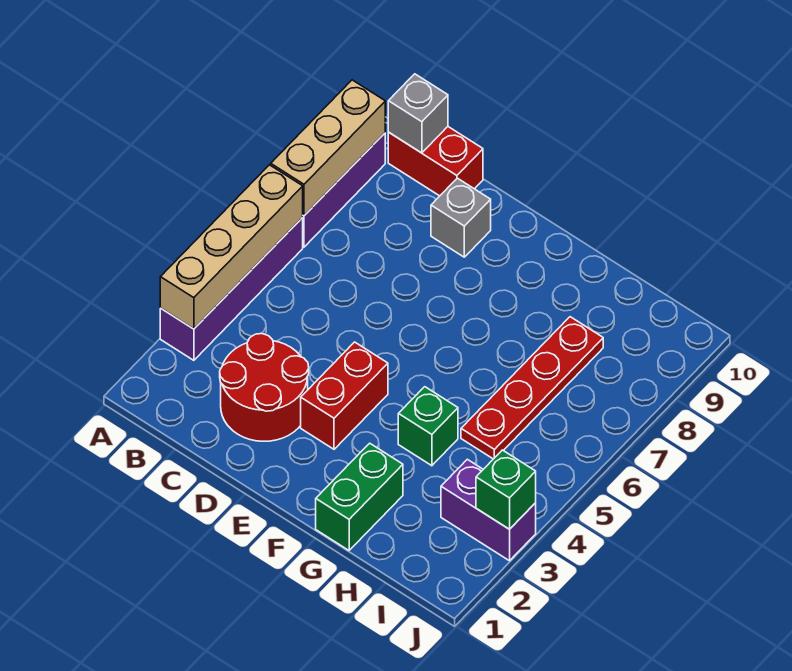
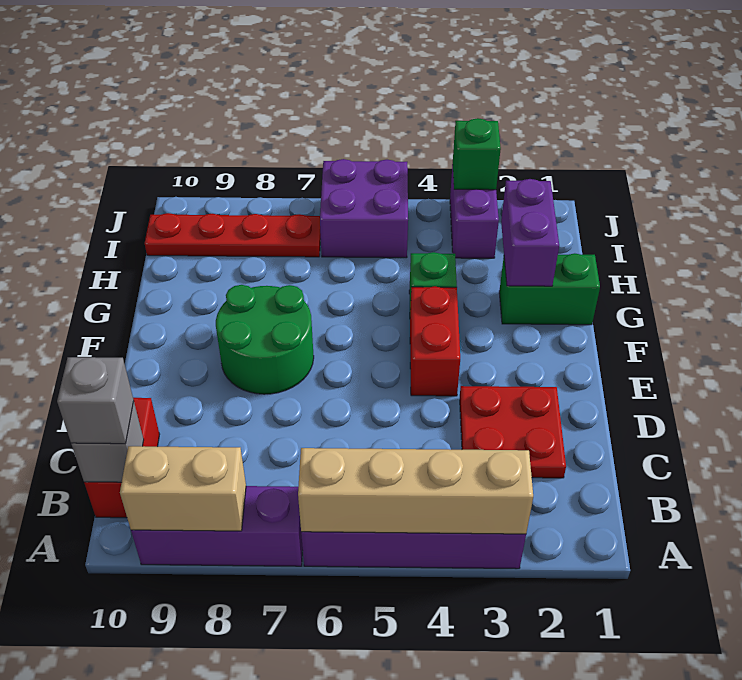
tan 1x3 brick [271,80,385,216] -> tan 1x2 brick [120,446,246,531]
red 2x2 round brick [220,334,309,441] -> red 2x2 plate [460,386,566,478]
grey 1x1 brick [431,178,491,257] -> grey 1x1 brick moved to [57,357,134,444]
red 1x2 brick [301,342,388,449] -> red 1x2 brick turned to [410,286,460,396]
none -> green 2x2 round brick [216,285,314,394]
none -> purple 1x2 brick [501,179,559,286]
red 1x4 plate [461,317,603,459] -> red 1x4 plate moved to [145,213,321,257]
none -> purple 2x2 brick [320,159,408,258]

